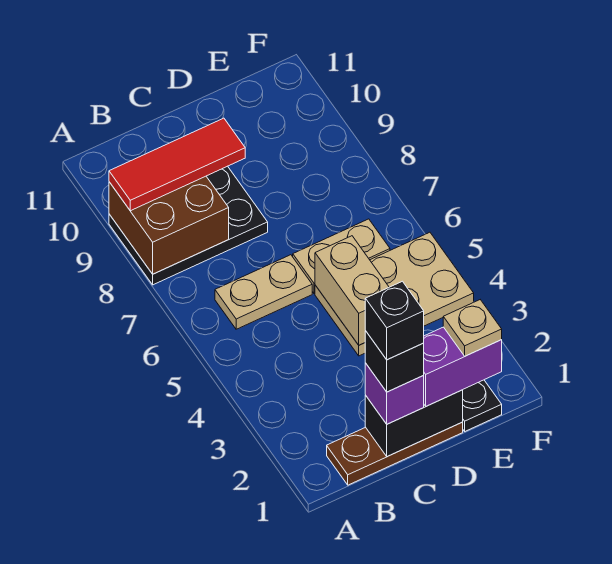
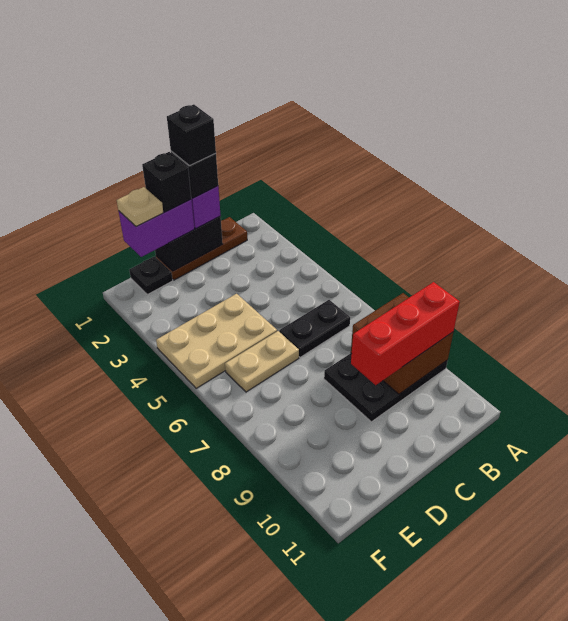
red 1x3 tile [109,118,245,211] -> red 1x3 brick [351,282,460,385]
tan 1x2 plate [215,255,312,329] -> black 1x2 plate [279,300,350,357]
none -> black 1x1 brick [142,152,191,212]
tan 1x2 brick [315,236,389,345] -> none

